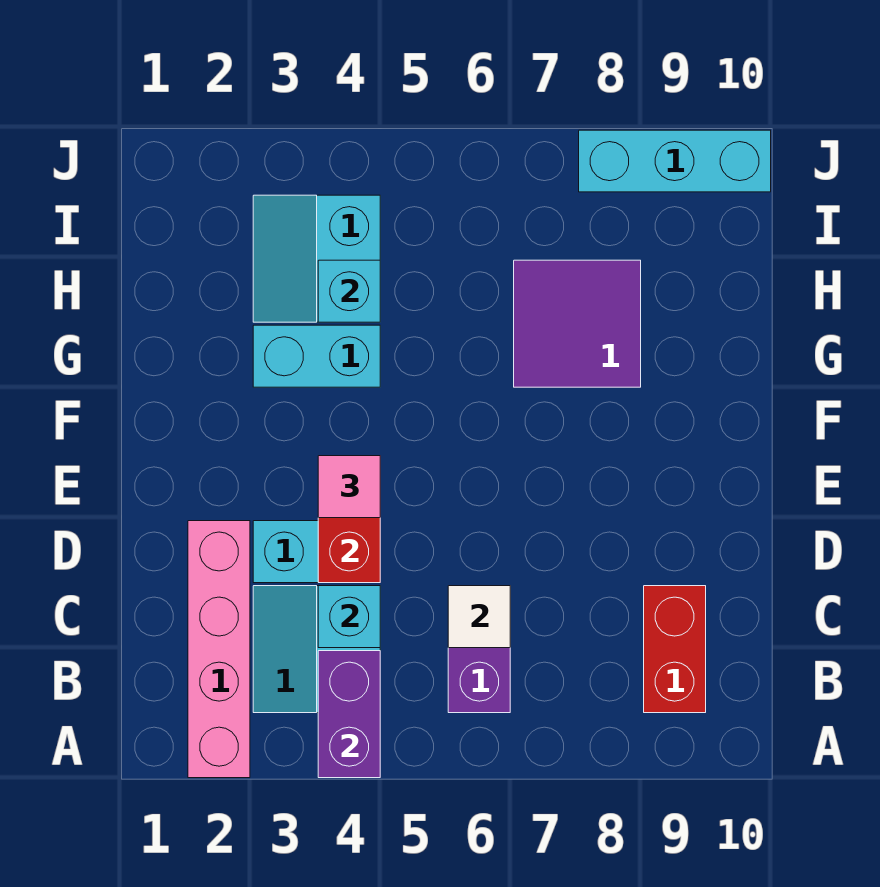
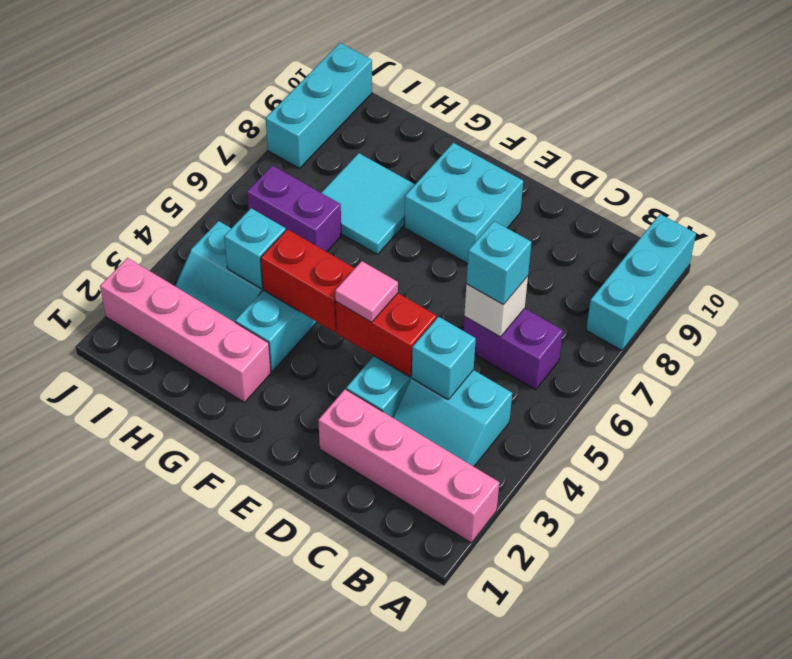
purple 1x2 brick [318,651,380,778] -> purple 1x2 brick moved to [247,165,341,252]
none -> cyan 1x3 brick [586,214,696,350]
red 1x2 brick [644,586,706,713] -> red 1x2 brick moved to [261,229,355,332]
white 1x1 tile [448,586,510,648] -> white 1x1 brick [464,276,528,337]
none -> cyan 1x1 brick [466,221,531,305]
none -> cyan 2x2 brick [404,143,523,264]
none -> pink 1x4 brick [100,258,271,402]
purple 2x2 tile [514,260,641,387] -> cyan 2x2 tile [321,153,415,254]

